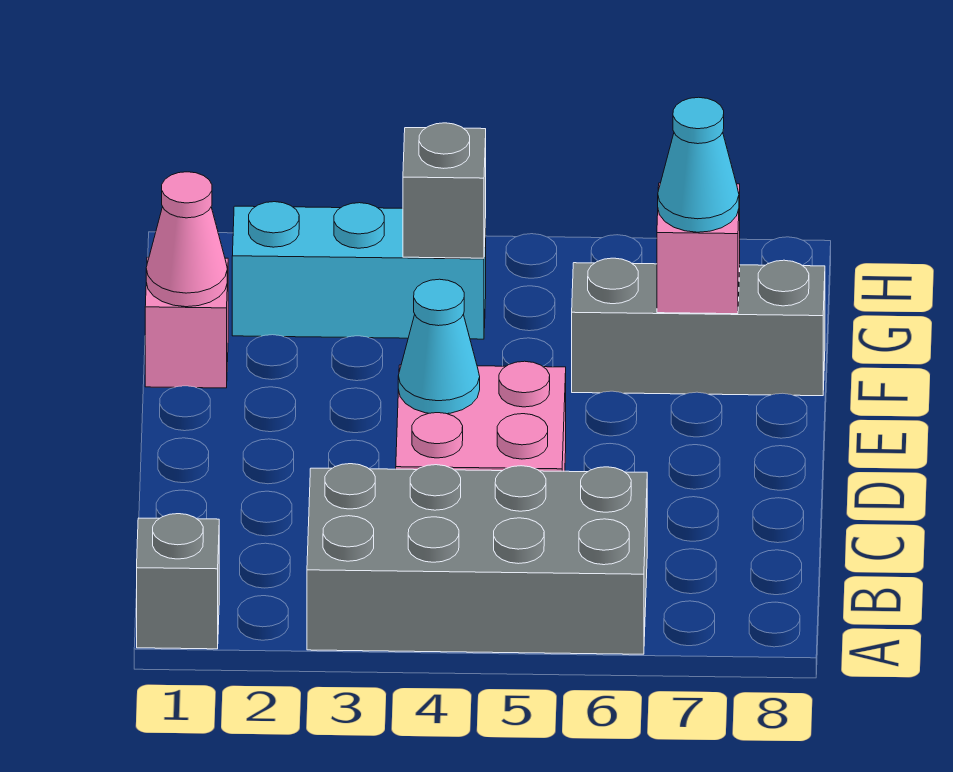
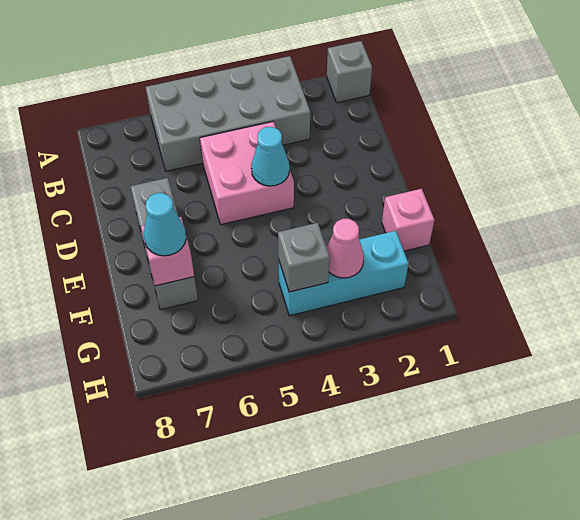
pink 1x1 cone [146,172,227,307] -> pink 1x1 cone moved to [326,219,364,278]
grey 1x3 brick [572,258,825,396] -> grey 1x3 brick turned to [130,178,198,310]

